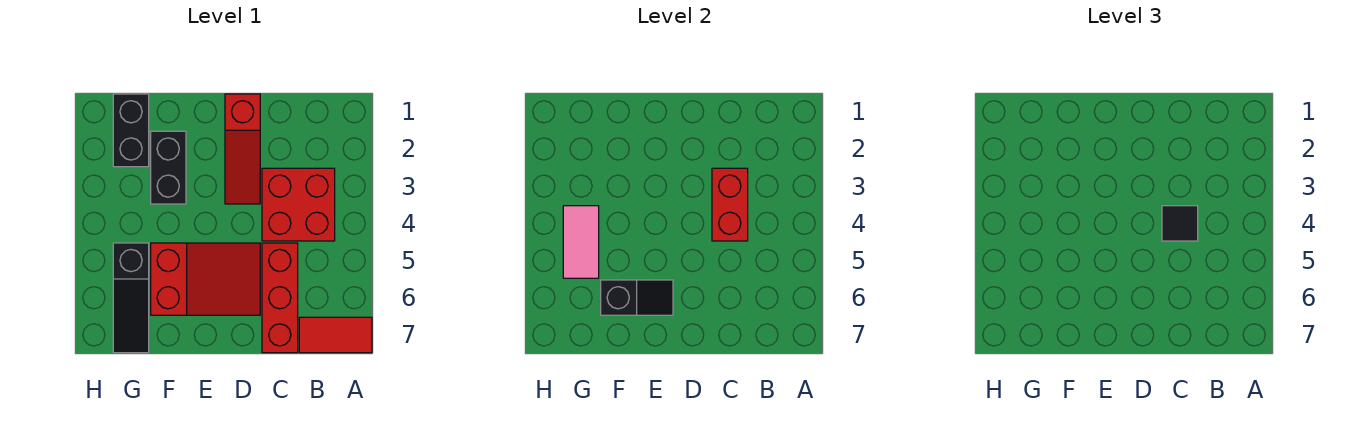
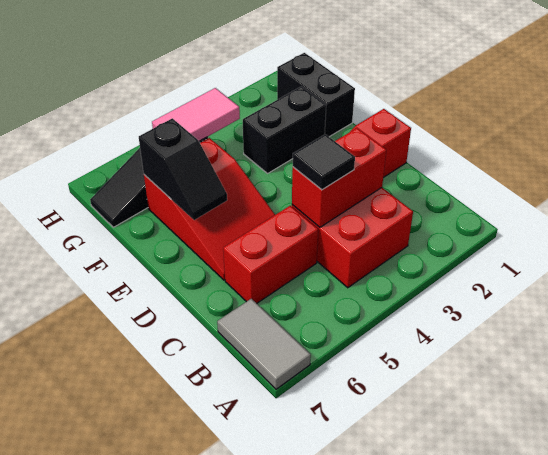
red 1x2 tile [299,317,372,353] -> grey 1x2 tile [217,299,311,389]
red 1x3 brick [262,243,298,353] -> red 1x2 brick [223,206,318,303]
black 1x2 brick [113,94,149,167] -> black 1x2 brick turned to [277,53,355,137]

